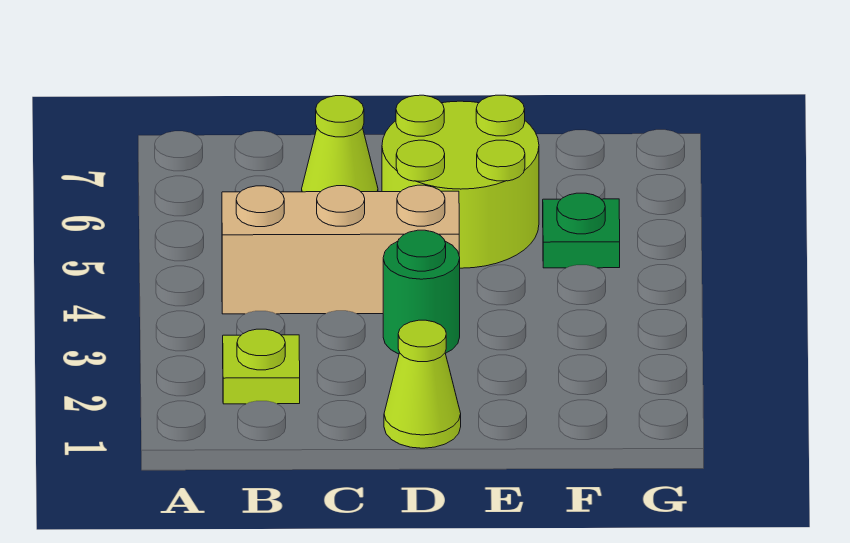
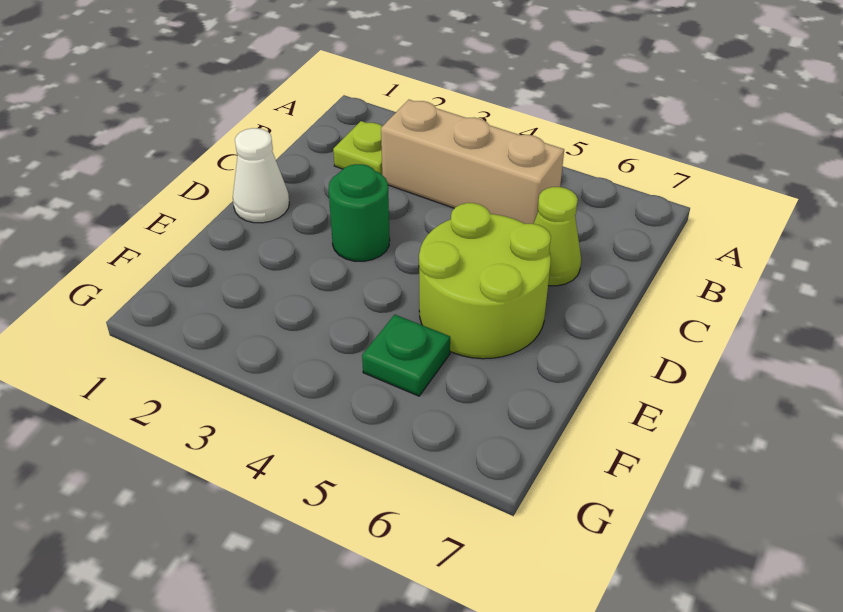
tan 1x3 brick [222,185,459,314] -> tan 1x3 brick turned to [381,100,564,224]
lime 1x1 cone [384,320,461,448] -> white 1x1 cone [233,128,289,223]

